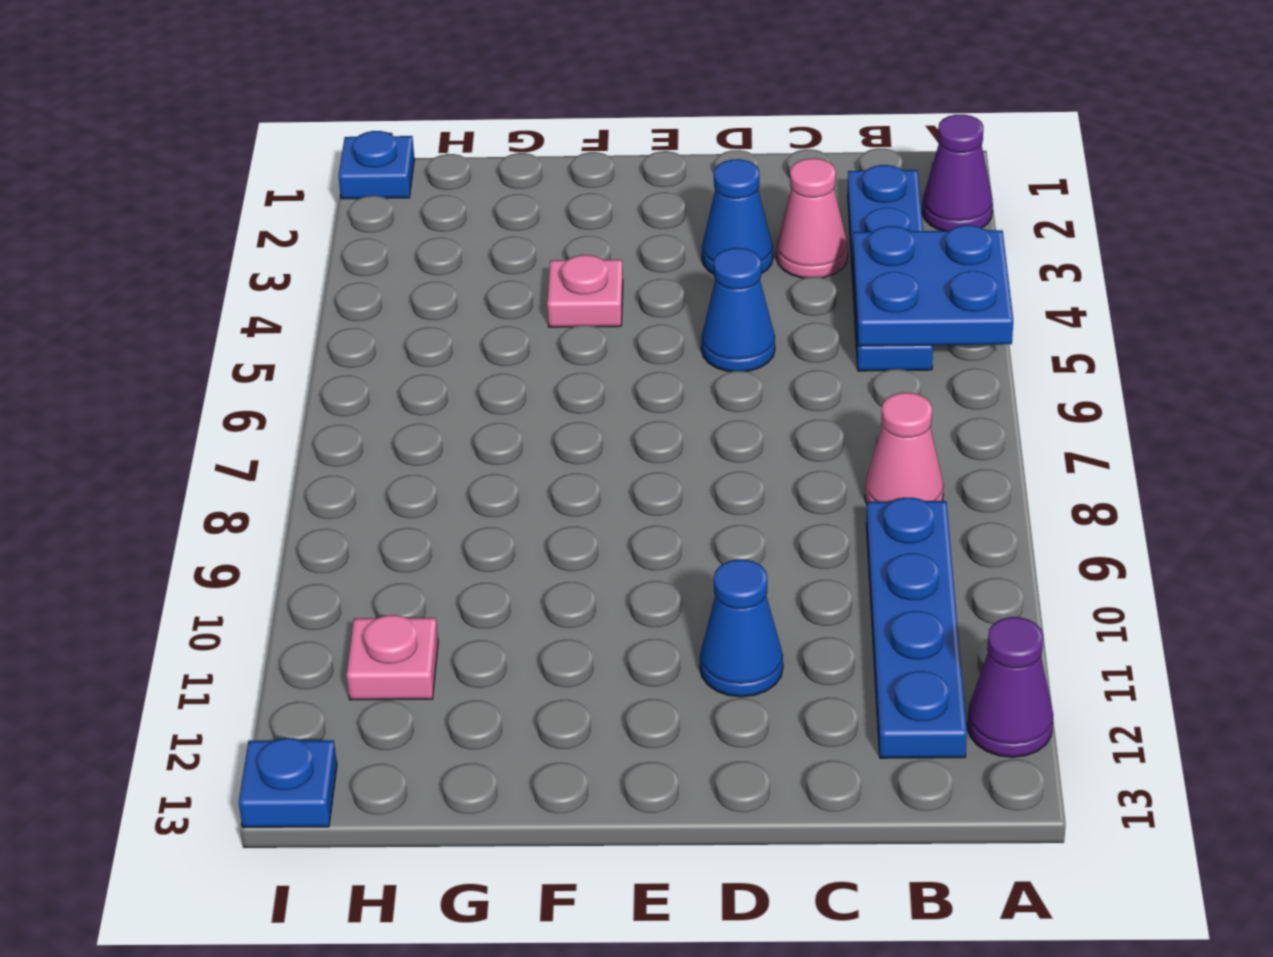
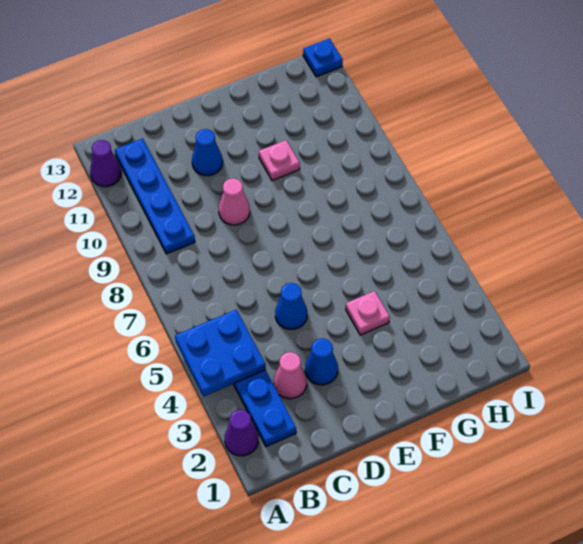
pink 1x1 cone [865,393,944,504] -> pink 1x1 cone moved to [219,178,250,225]
pink 1x1 plate [347,615,438,700] -> pink 1x1 plate moved to [259,140,300,181]
blue 1x1 plate [339,131,414,199] -> none

